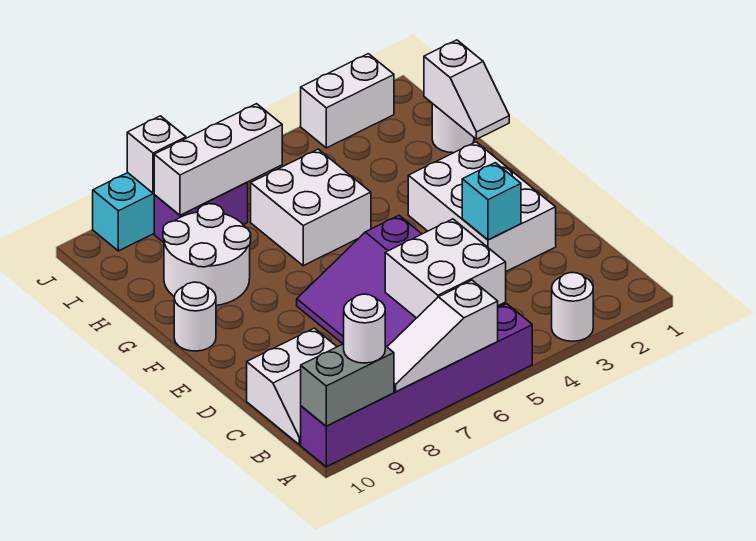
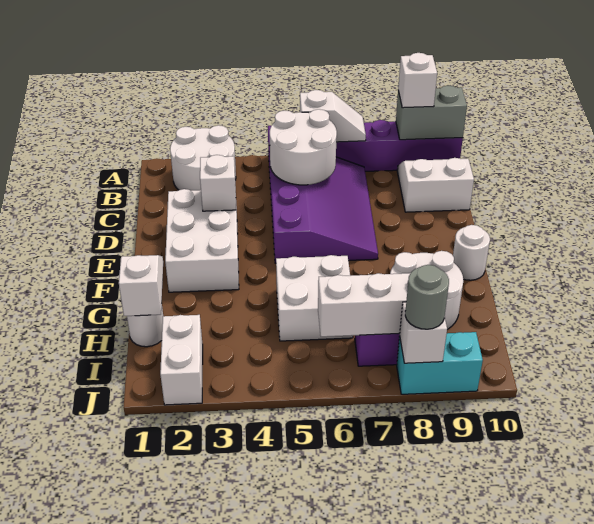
white 1x1 round brick [552,273,593,341] -> white 2x2 round brick [170,125,236,191]
white 1x3 slope [387,280,498,392] -> white 1x2 slope [300,90,366,142]
white 1x1 round brick [344,294,385,363] -> white 1x1 brick [398,53,437,108]
white 2x2 brick [385,219,506,318] -> white 2x2 round brick [270,109,337,185]
cyan 1x1 brick [462,163,521,240] -> white 1x1 brick [200,155,236,211]
white 1x2 brick [301,54,394,148] -> white 1x2 brick turned to [160,315,203,405]
none -> grey 1x1 round brick [405,265,449,329]

